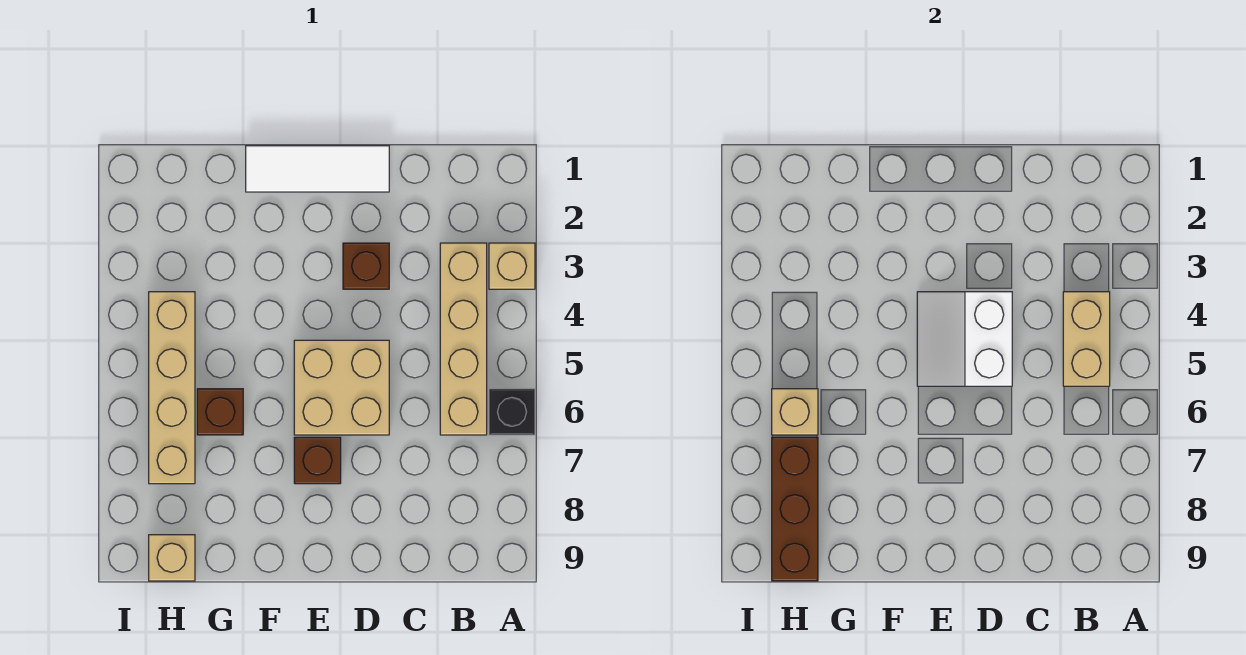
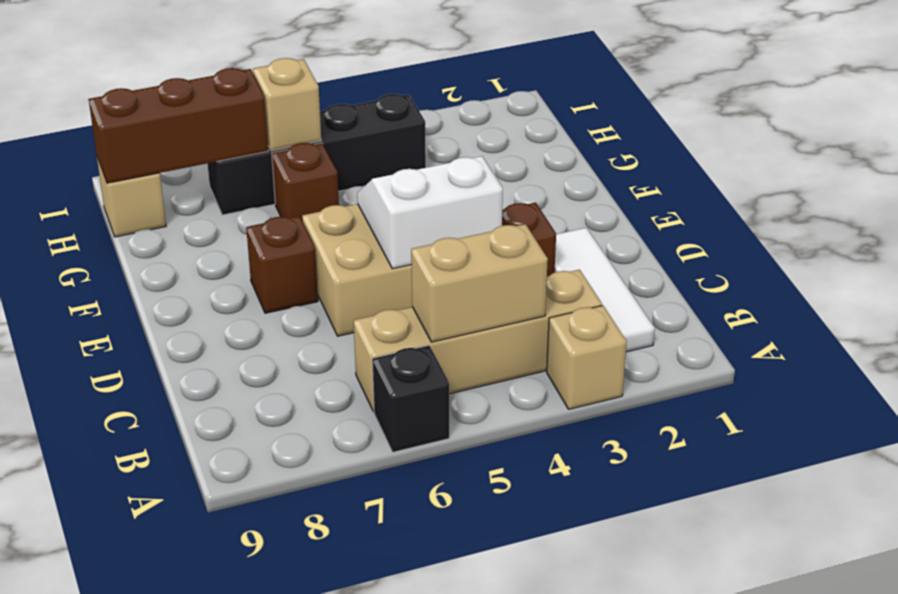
white 1x3 tile [246,146,389,192] -> white 1x3 tile moved to [555,228,655,352]
tan 1x4 brick [149,292,195,484] -> black 1x4 brick [207,94,426,215]

